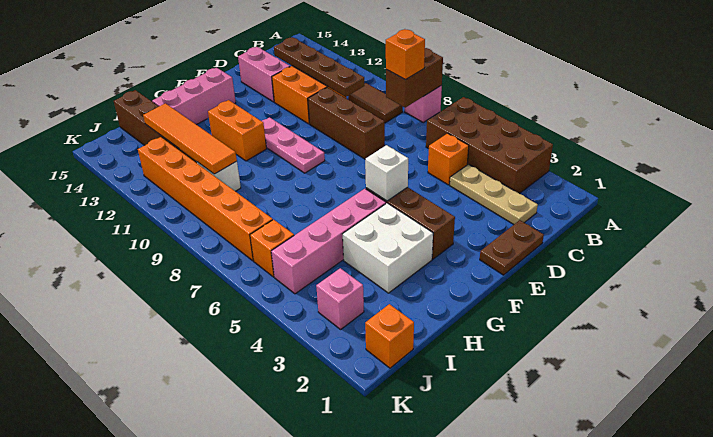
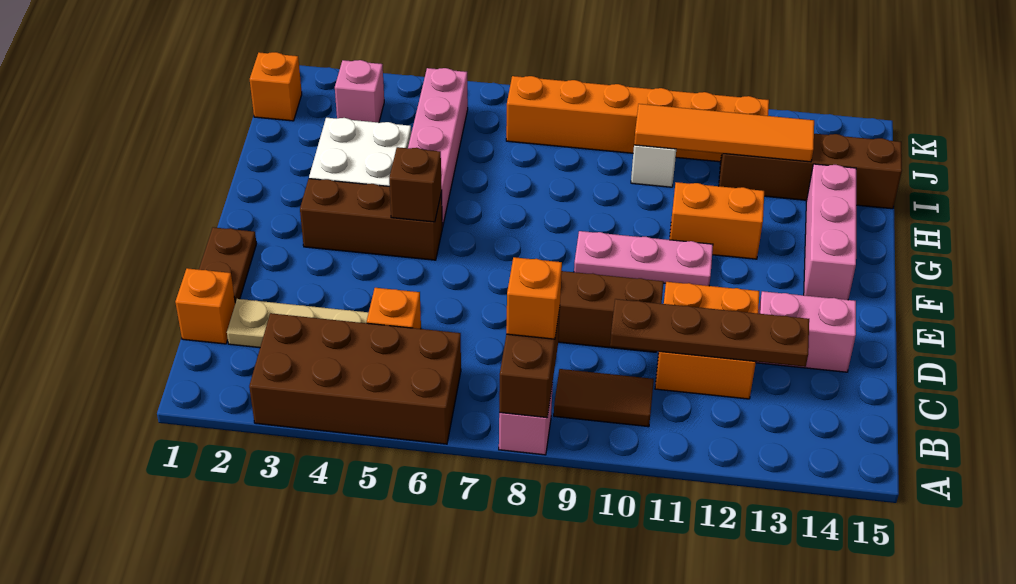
white 1x1 brick [365,145,408,201] -> brown 1x1 brick [389,147,442,222]
orange 1x1 brick [250,220,294,277] -> orange 1x1 brick moved to [175,268,235,344]

